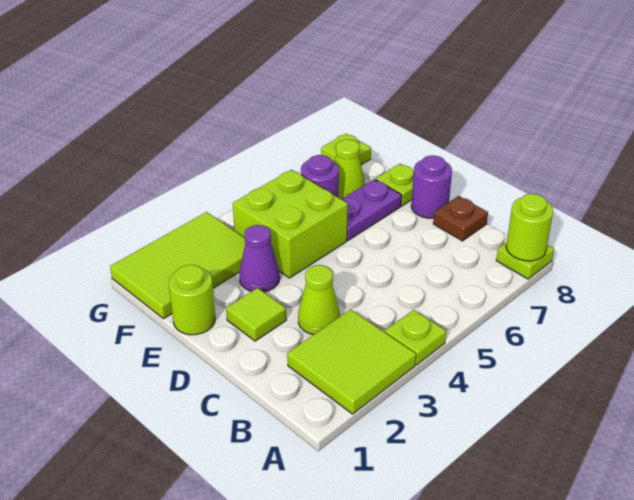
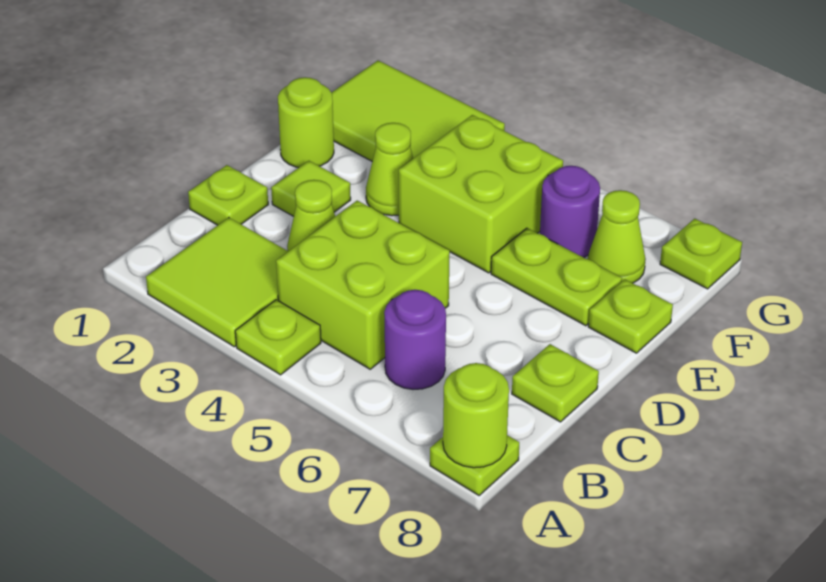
none -> lime 2x2 brick [276,201,450,369]
none -> lime 1x1 plate [188,165,268,225]
brown 1x1 plate [433,196,488,241] -> lime 1x1 plate [512,344,599,422]
purple 1x1 round brick [411,155,452,218] -> purple 1x1 round brick moved to [384,290,446,389]
purple 1x1 cone [239,225,280,292] -> lime 1x1 cone [366,123,413,216]
purple 1x2 plate [341,179,402,240] -> lime 1x2 plate [491,228,622,326]

